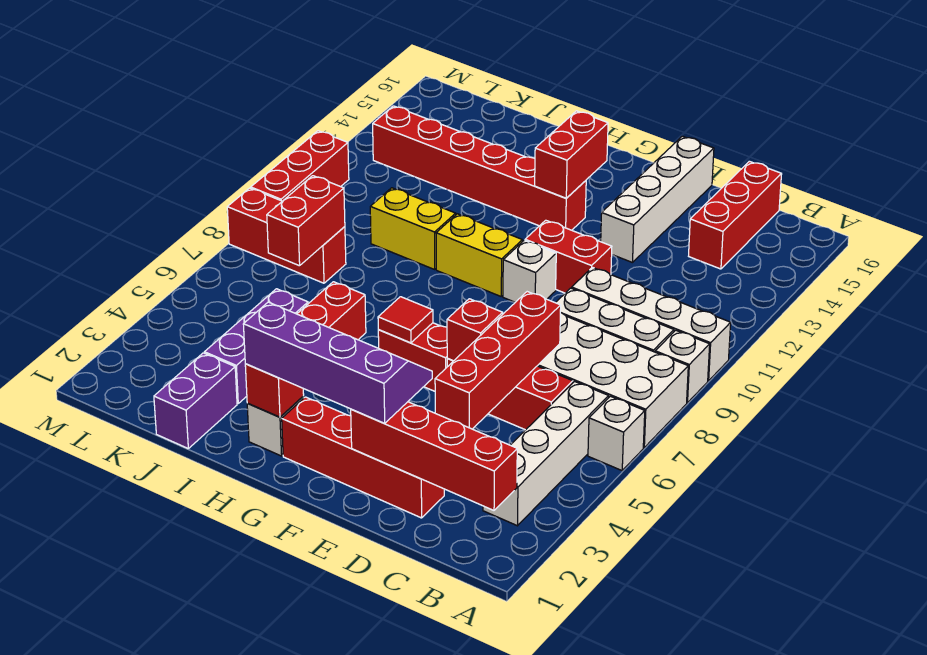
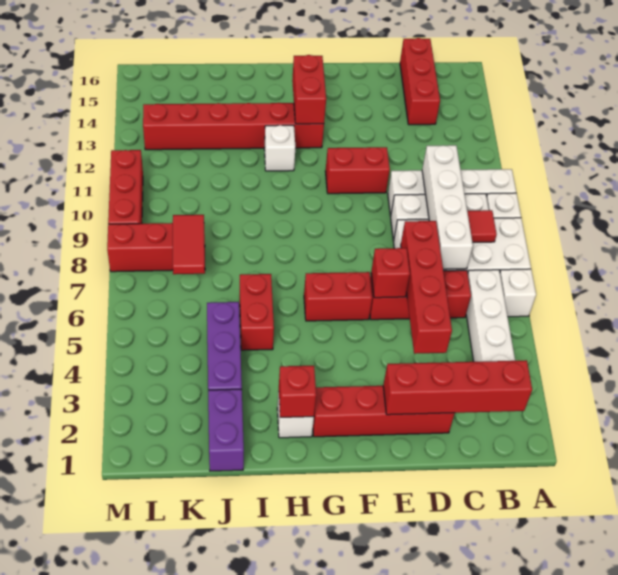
purple 2x4 slope [243,302,432,423] -> none
white 1x4 brick [601,136,714,263] -> white 1x4 brick moved to [422,145,473,269]
white 1x1 brick [503,240,556,302] -> white 1x1 brick moved to [264,125,295,171]
red 1x1 tile [378,297,433,343] -> red 1x1 tile moved to [467,210,497,242]
yellow 1x2 brick [436,214,522,296] -> none
yellow 1x2 brick [370,188,456,269] -> none
red 1x2 brick [267,176,345,266] -> red 1x2 tile [173,215,205,274]

